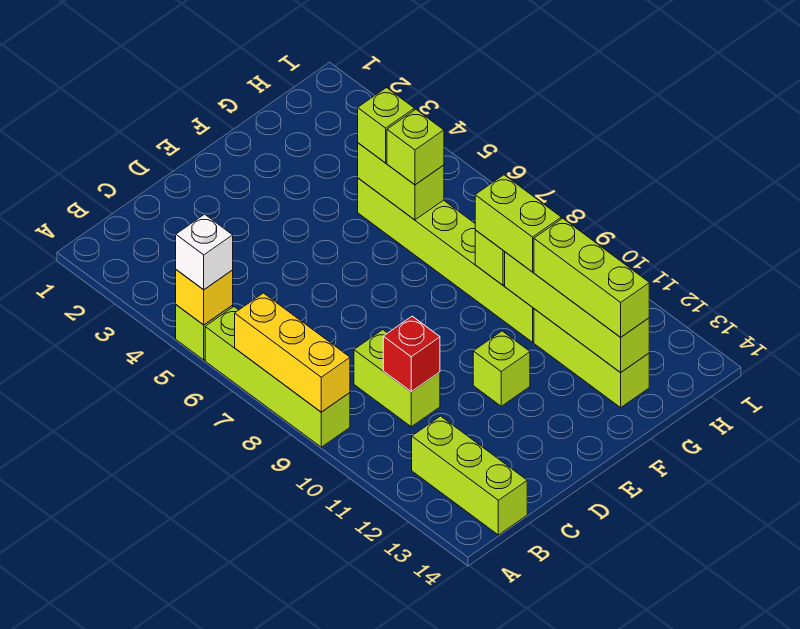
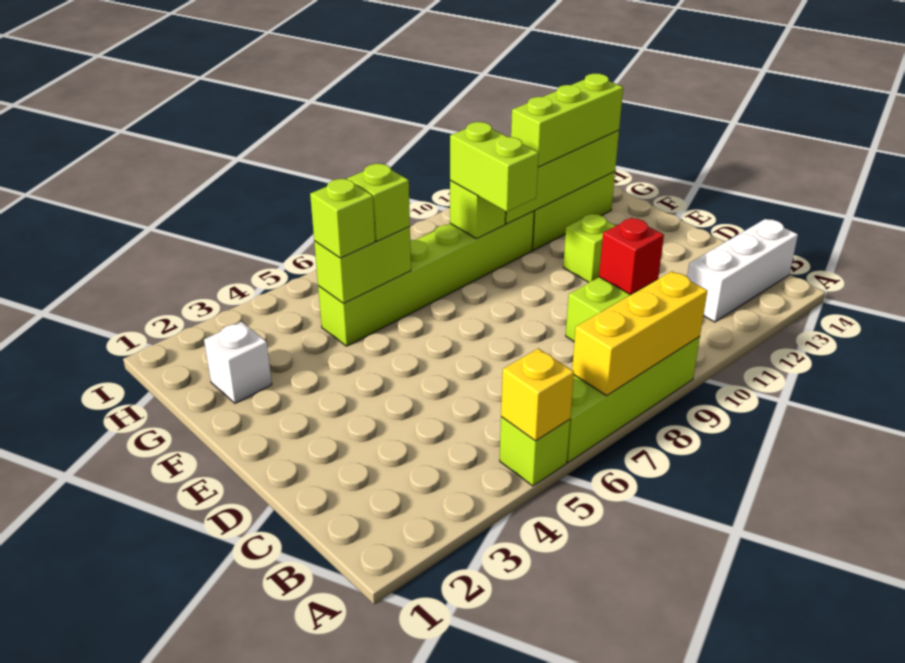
white 1x1 brick [176,214,233,290] -> white 1x1 brick moved to [204,322,272,403]
lime 1x3 brick [412,416,527,535] -> white 1x3 brick [687,219,798,322]
lime 1x2 brick [475,175,561,272] -> lime 1x2 brick turned to [450,122,539,212]

